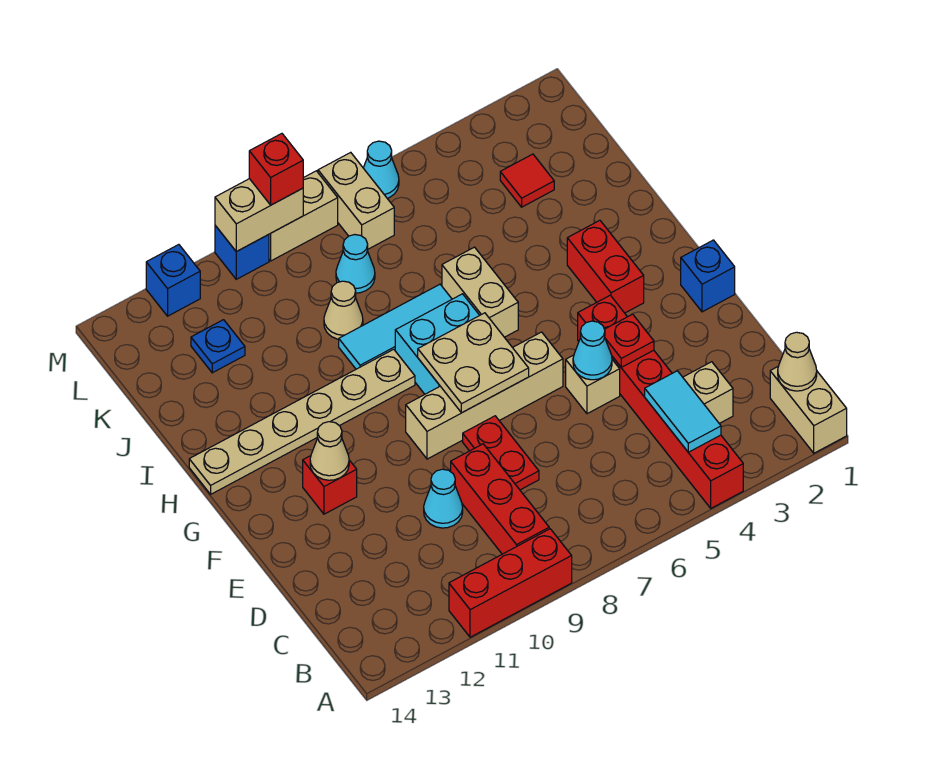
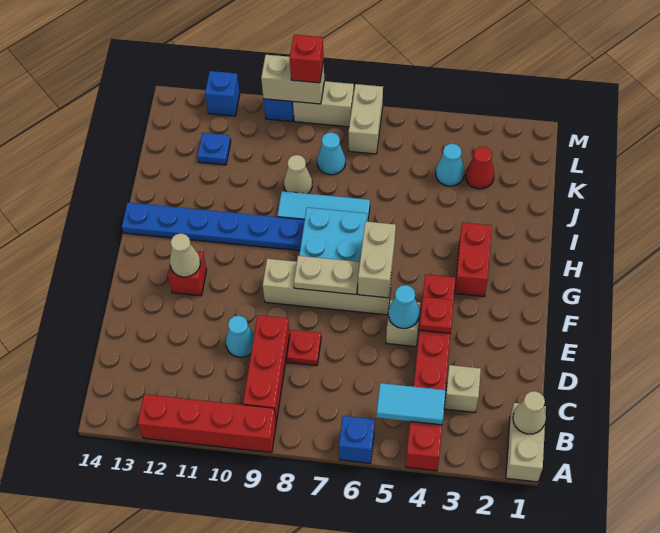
red 1x3 brick [449,529,572,637] -> red 1x4 brick [138,394,276,452]
cyan 1x2 tile [645,371,721,452] -> cyan 1x2 tile turned to [376,383,446,425]
red 1x2 plate [463,416,539,490] -> red 1x1 plate [287,330,321,366]
blue 1x1 brick [681,240,735,312] -> blue 1x1 brick moved to [339,416,375,463]
tan 2x2 plate [418,313,529,413] -> tan 1x2 plate [294,256,360,295]
tan 1x2 brick [442,247,518,337] -> tan 1x2 brick moved to [358,221,396,298]
tan 1x6 plate [189,349,415,494] -> blue 1x6 plate [122,203,305,251]
red 1x1 tile [500,154,554,207] -> red 1x1 cone [465,146,494,189]
cyan 1x1 cone [363,141,399,198] -> cyan 1x1 cone moved to [436,144,464,186]

